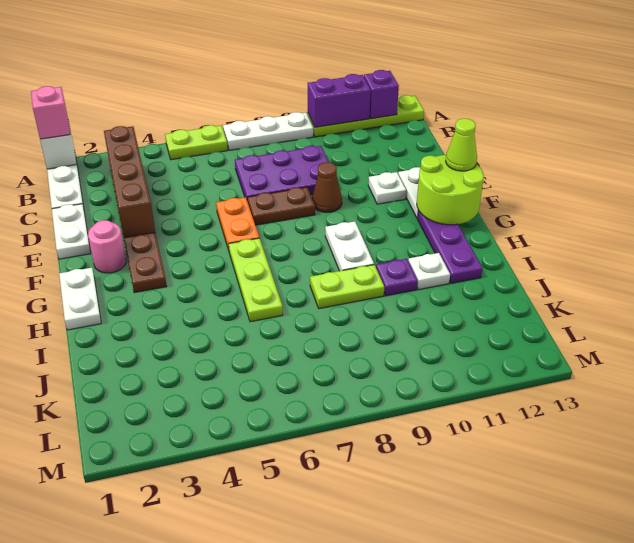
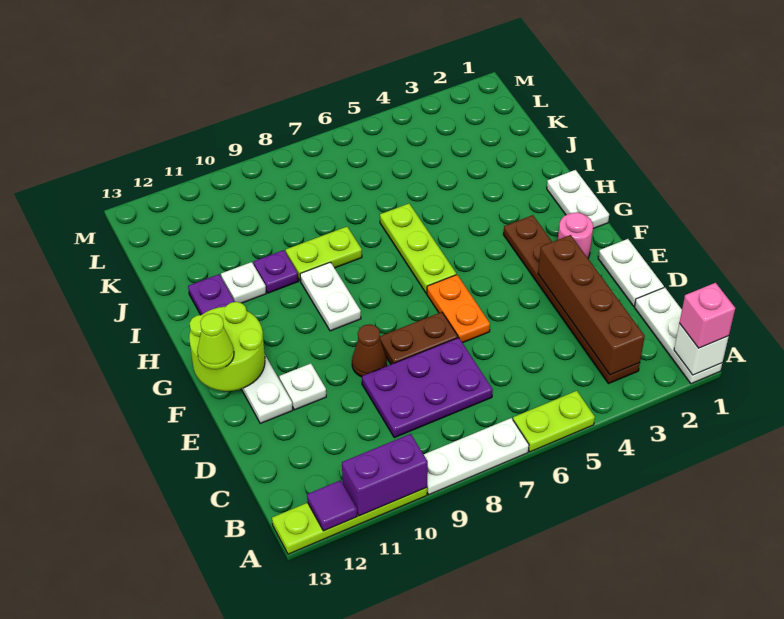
purple 1x1 brick [364,70,399,119] -> purple 1x1 tile [307,480,357,531]

